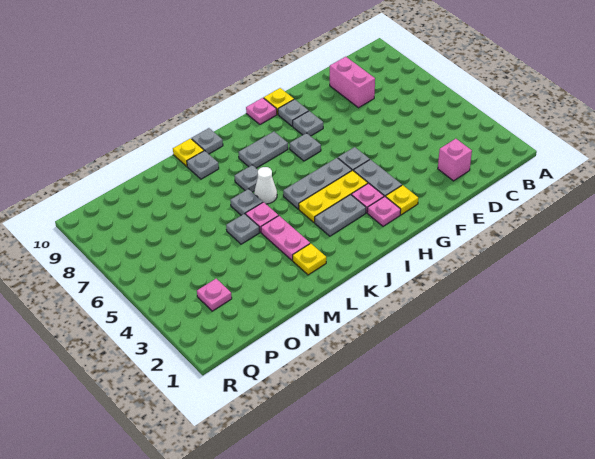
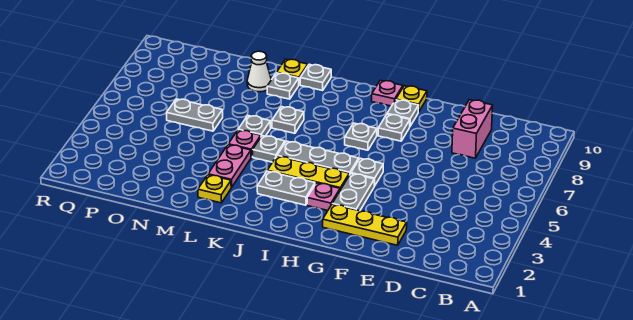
pink 1x1 brick [438,139,472,181] -> none
yellow 1x1 plate [386,185,418,215] -> yellow 1x3 plate [323,204,407,245]
pink 1x1 plate [367,197,401,226] -> none
grey 1x2 plate [239,132,288,168] -> grey 1x2 plate moved to [167,99,223,131]
white 1x1 cone [254,167,277,204] -> white 1x1 cone moved to [247,51,271,92]
grey 1x1 plate [226,214,259,244] -> grey 1x1 plate moved to [253,136,285,162]
pink 1x1 plate [197,279,232,311] -> none

